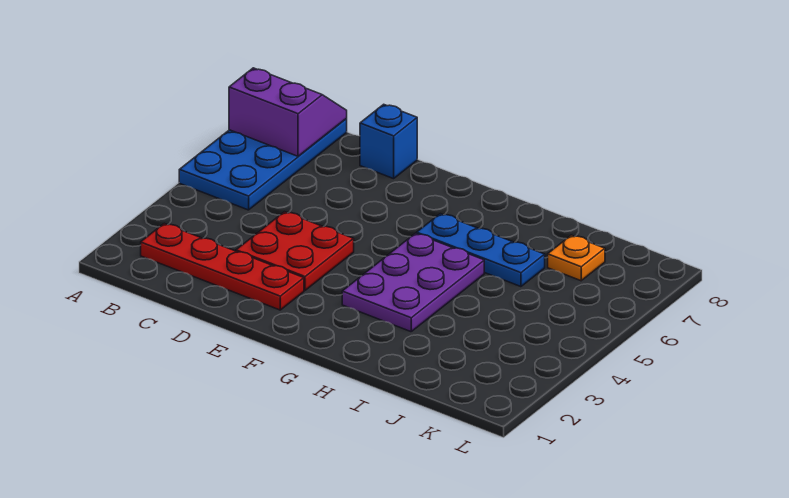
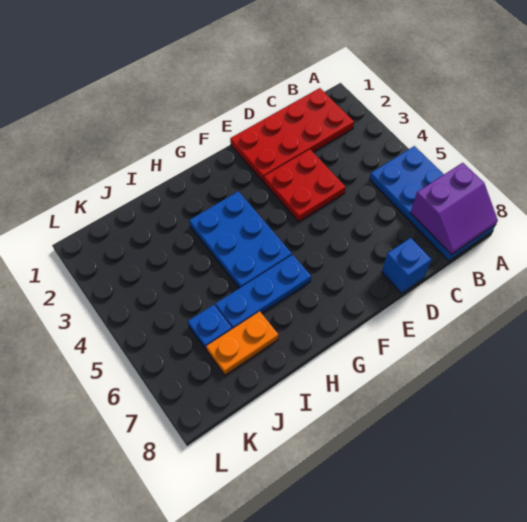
red 1x4 plate [141,223,304,310] -> red 2x4 plate [230,88,354,182]
purple 2x3 plate [342,233,484,332] -> blue 2x3 plate [189,191,292,288]
none -> blue 1x1 plate [188,305,232,350]
orange 1x1 plate [548,235,605,281] -> orange 1x2 plate [206,311,278,375]

